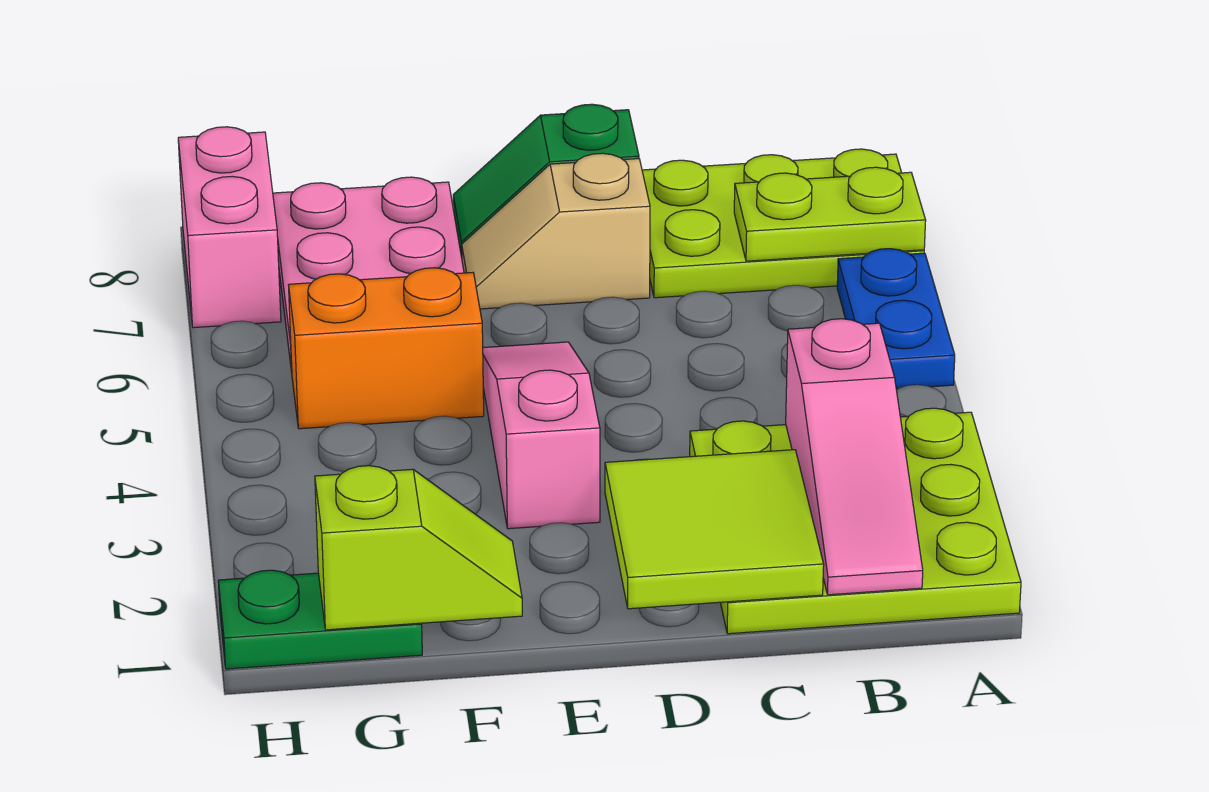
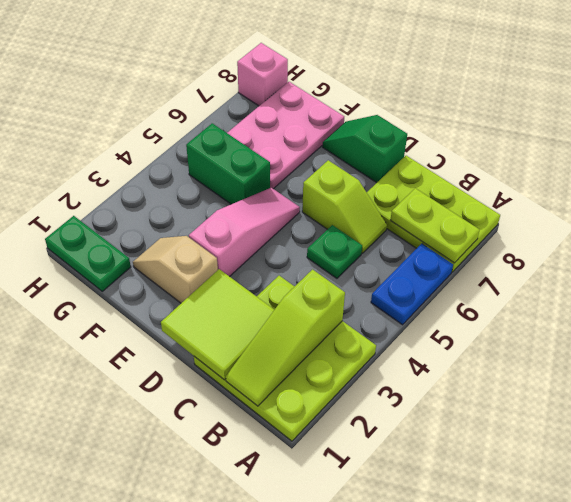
pink 1x3 slope [786,319,923,595] -> lime 1x3 slope [226,269,345,406]
none -> green 1x1 plate [307,225,362,278]
tan 1x2 slope [462,153,650,309] -> tan 1x2 slope moved to [133,236,218,303]
lime 1x2 slope [315,466,522,630] -> lime 1x2 slope moved to [302,160,387,253]
orange 1x2 brick [289,268,484,429] -> green 1x2 brick [186,123,270,204]
pink 1x2 brick [178,127,281,328] -> pink 1x1 brick [237,43,288,106]

